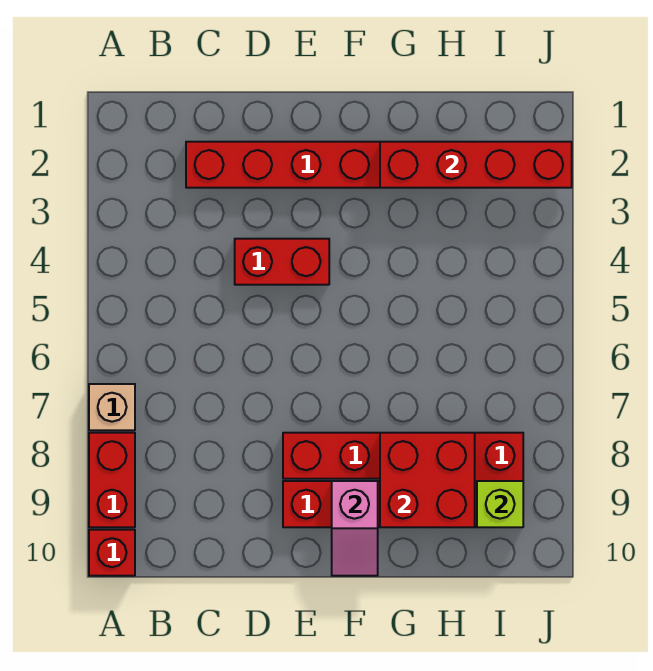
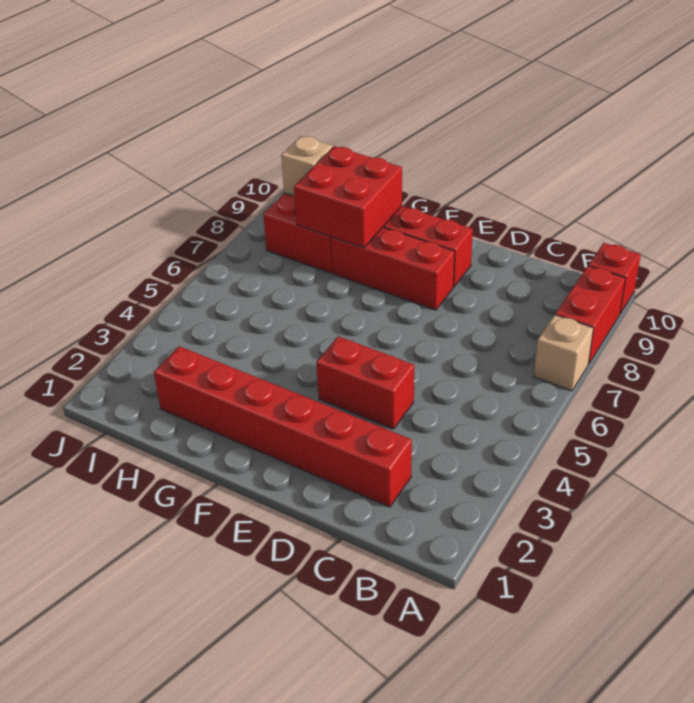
pink 1x2 slope [332,481,378,576] -> none
red 1x4 brick [380,142,572,188] -> none
lime 1x1 brick [477,481,523,527] -> tan 1x1 brick [281,136,333,196]

